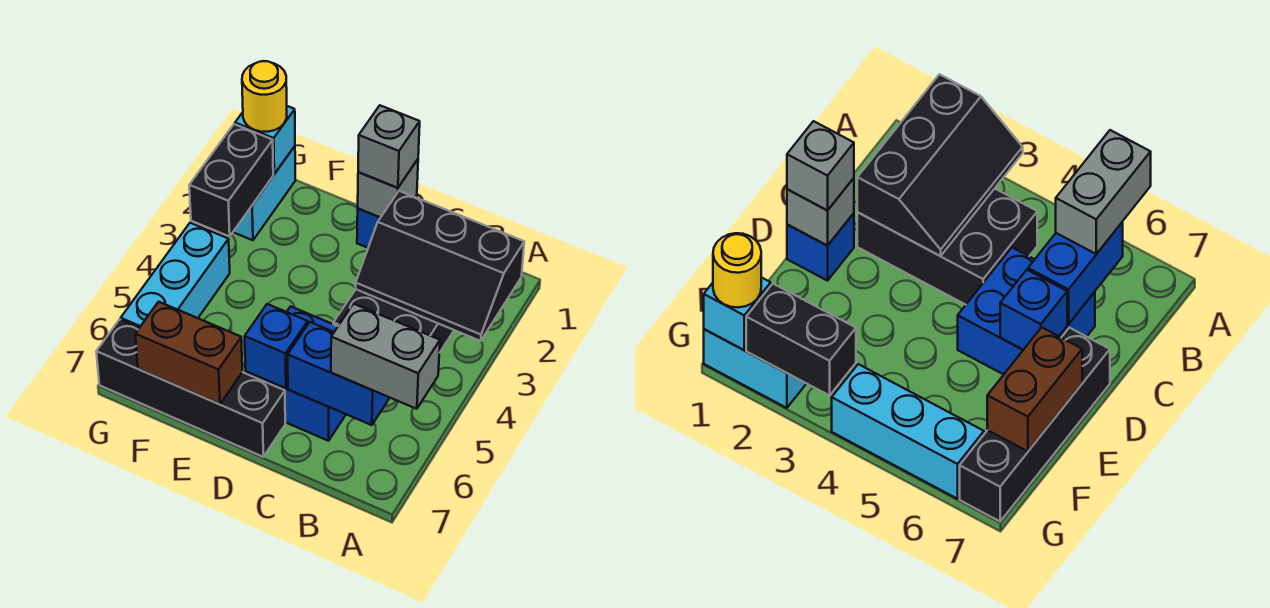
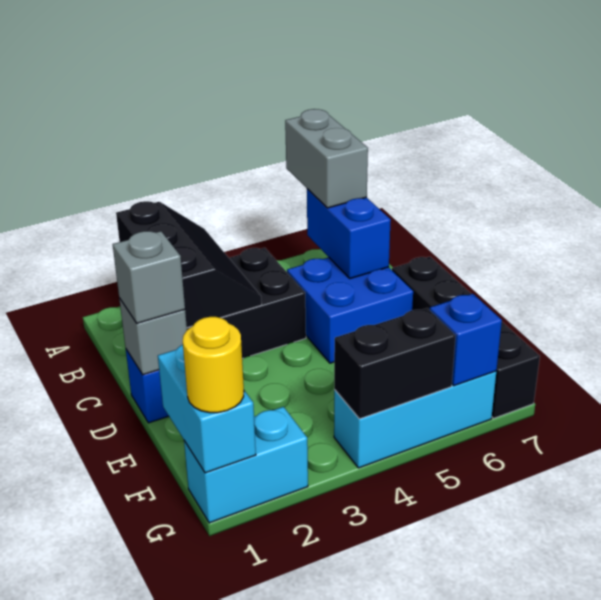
blue 1x1 brick [245,304,308,388] -> blue 1x1 brick moved to [430,294,502,386]
brown 1x2 brick [135,302,242,404] -> none
cyan 1x1 brick [235,106,295,174] -> cyan 1x2 brick [158,345,256,473]
black 1x2 brick [189,124,273,237] -> black 1x2 brick moved to [334,308,456,419]

